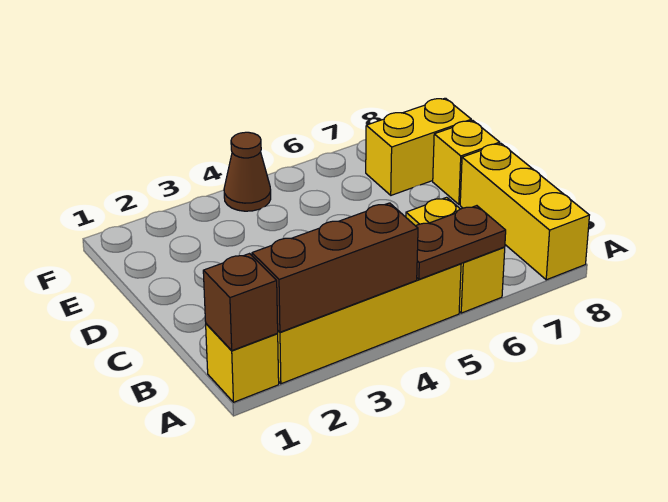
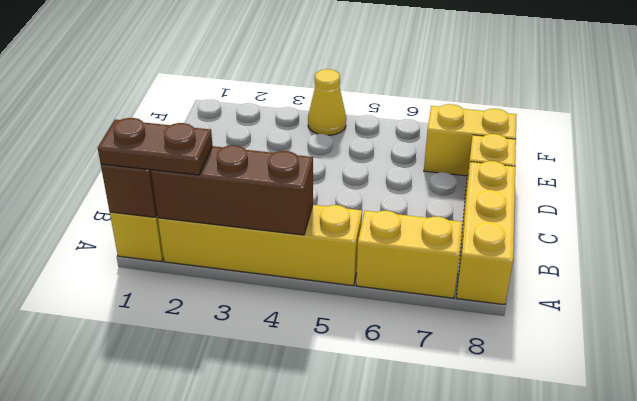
brown 1x2 plate [416,206,506,279] -> brown 1x2 plate moved to [98,118,213,175]
yellow 1x2 brick [406,197,505,313] -> yellow 1x2 brick turned to [356,211,463,298]
brown 1x1 cone [224,132,271,211] -> yellow 1x1 cone [308,69,346,135]

